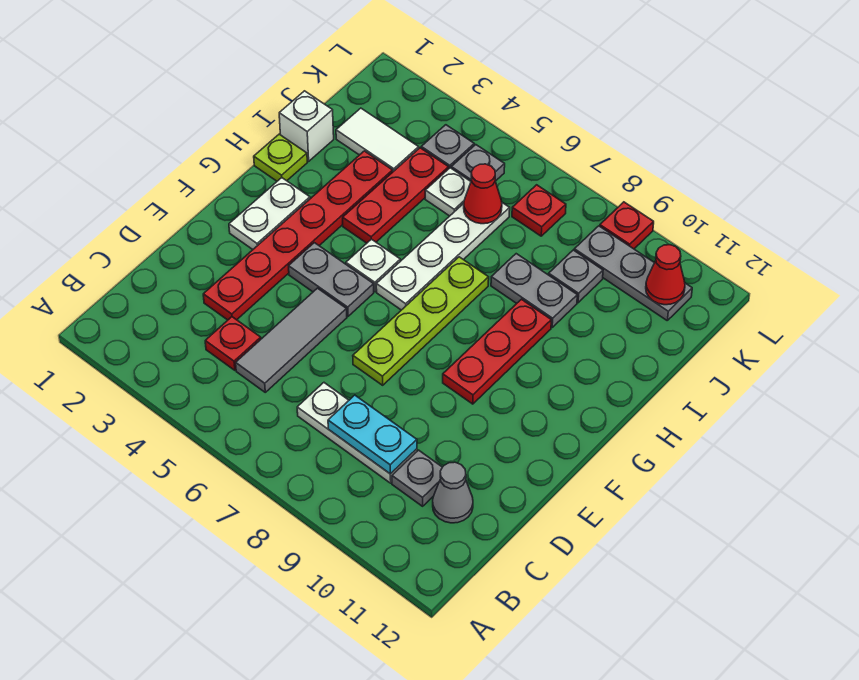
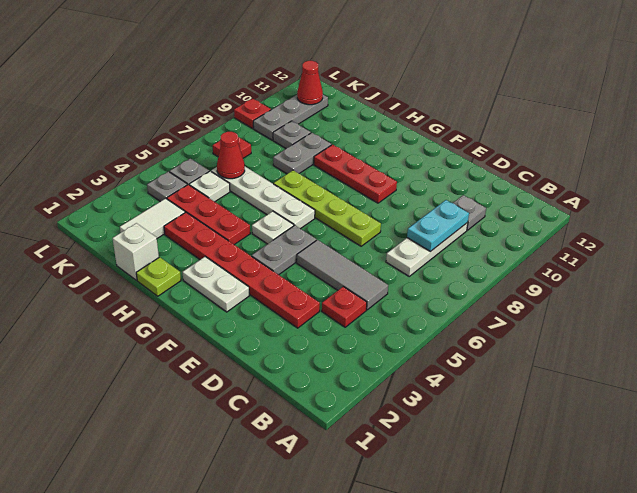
grey 1x1 cone [433,462,473,523] -> none

